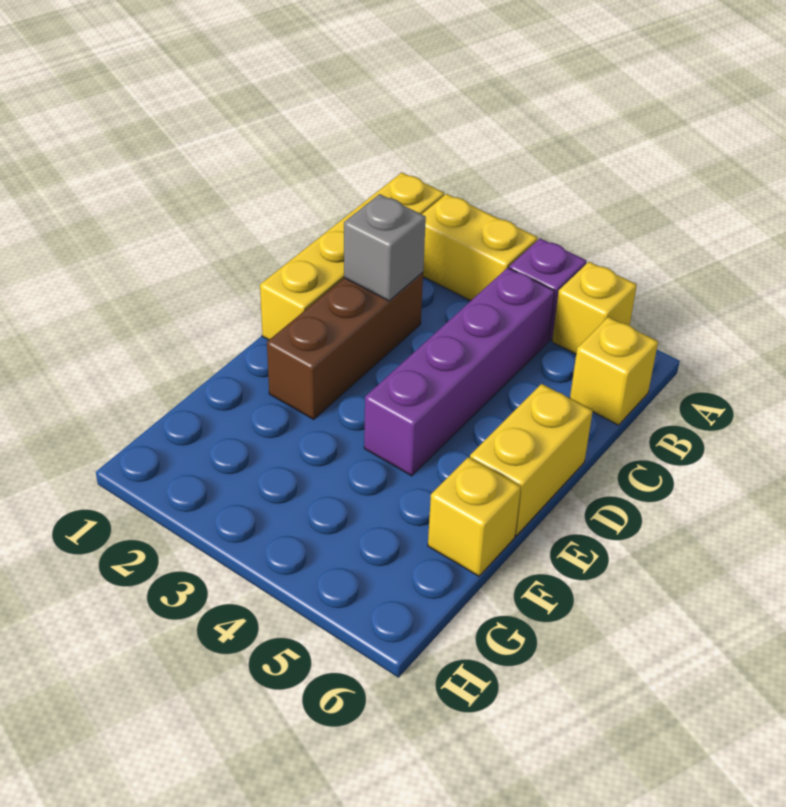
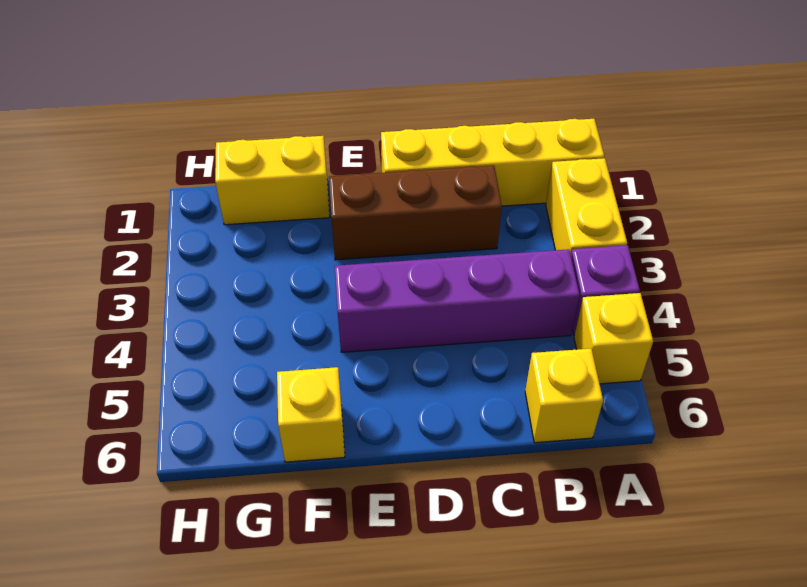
grey 1x1 brick [344,194,426,301] -> none
yellow 1x2 brick [470,384,593,536] -> yellow 1x2 brick moved to [215,136,330,225]

